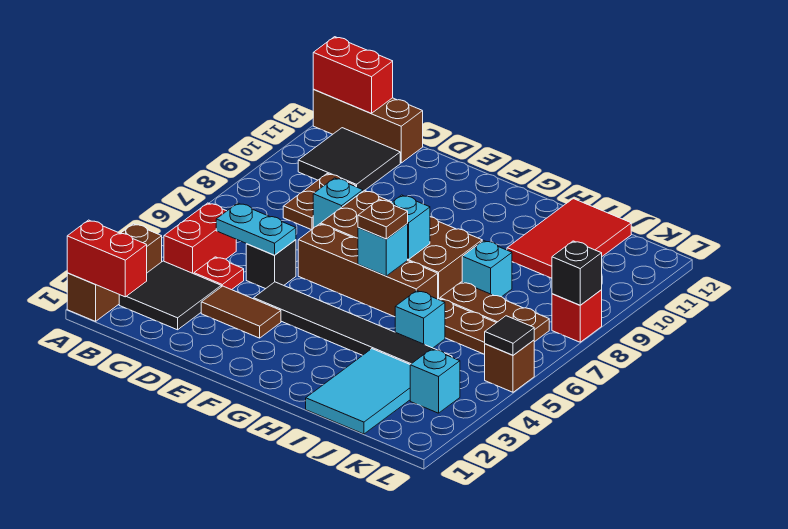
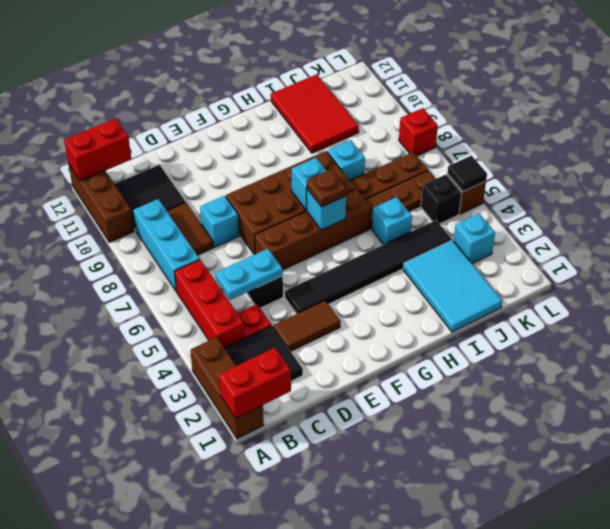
brown 1x3 brick [313,90,423,163] -> brown 1x3 brick turned to [68,164,134,242]
red 1x2 brick [164,203,236,274] -> red 1x3 brick [175,260,245,348]
none -> cyan 1x3 brick [133,199,200,292]
brown 1x2 plate [283,174,356,230] -> brown 1x2 tile [167,203,214,255]
black 1x1 brick [552,241,602,305] -> black 1x1 brick moved to [421,175,462,224]

